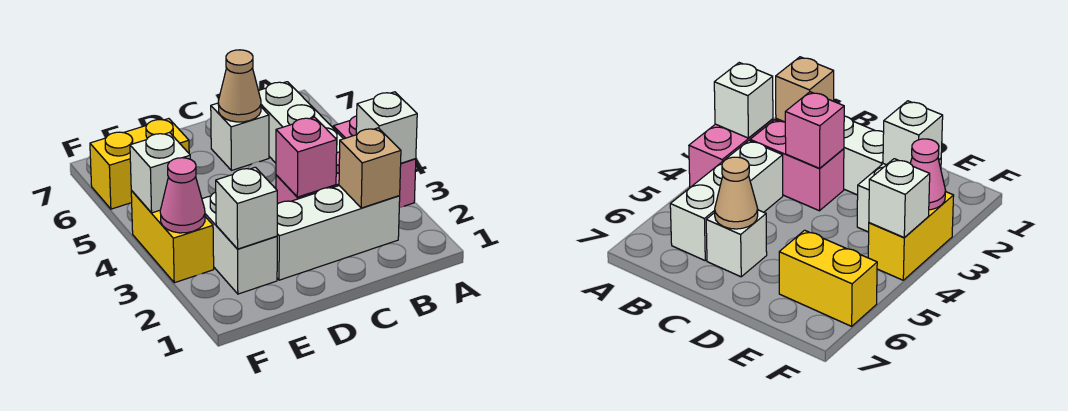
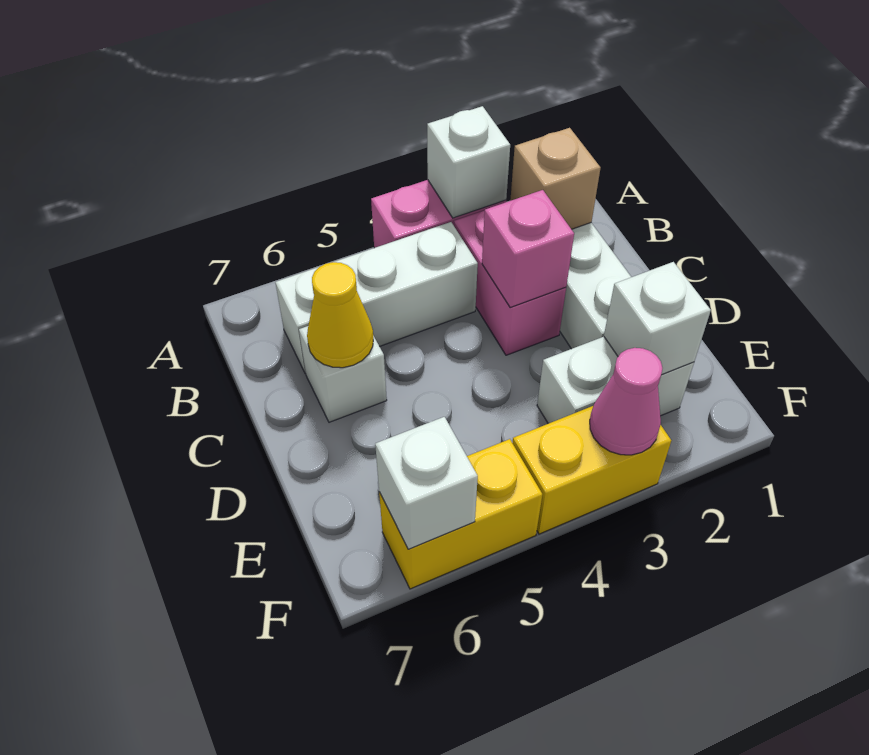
tan 1x1 cone [218,50,261,122] -> yellow 1x1 cone [307,262,373,368]
yellow 1x2 brick [90,119,189,209] -> yellow 1x2 brick turned to [379,439,542,589]
white 1x1 brick [130,132,190,213] -> white 1x1 brick moved to [375,417,478,549]

